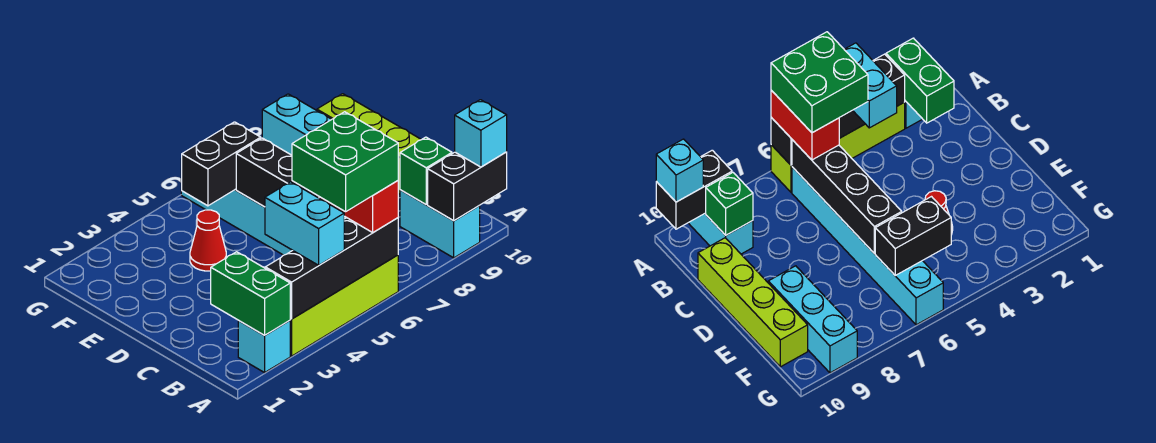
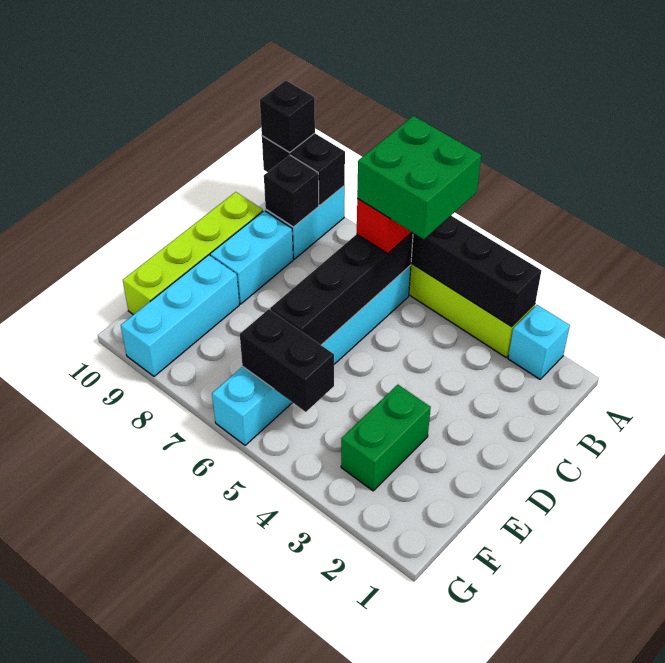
green 1x2 brick [211,252,290,335] -> green 1x2 brick moved to [341,385,431,491]
cyan 1x2 brick [265,182,344,265] -> cyan 1x2 brick moved to [210,211,293,304]
cyan 1x1 brick [455,100,507,167] -> black 1x1 brick [260,81,315,153]
green 1x1 brick [400,137,452,204] -> black 1x1 brick [264,155,319,227]
red 1x1 cone [190,210,226,271] -> none

